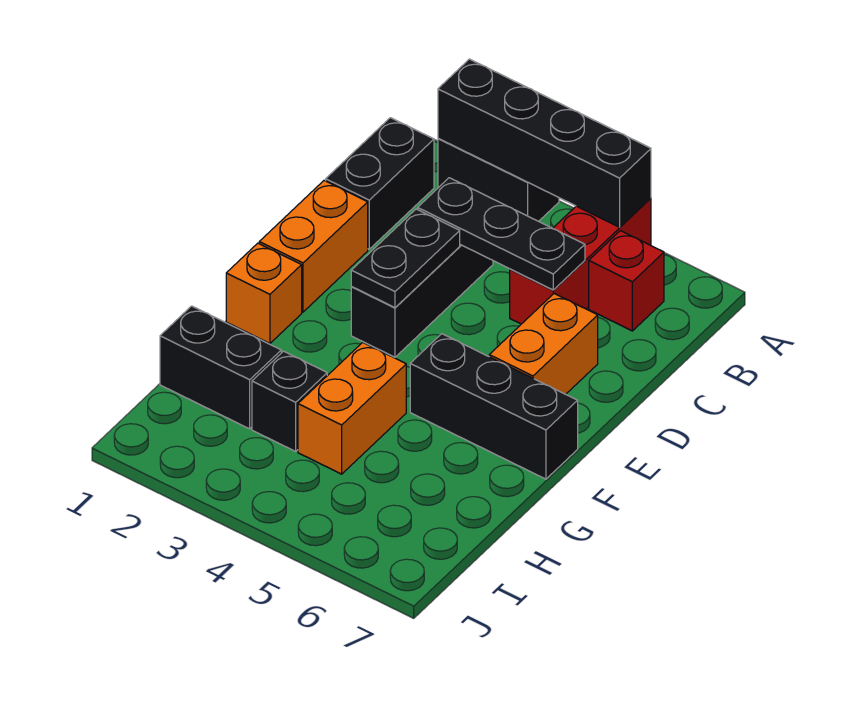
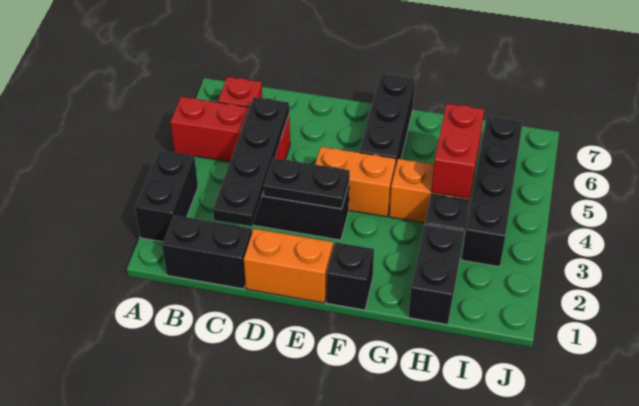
black 1x4 brick [438,59,651,227] -> black 1x4 brick moved to [462,116,523,267]
black 1x3 plate [418,178,585,290] -> black 1x4 plate [213,97,289,226]
orange 1x2 brick [489,294,598,394] -> orange 1x2 brick moved to [315,147,396,217]
orange 1x1 brick [226,243,302,343] -> black 1x1 brick [326,242,374,310]
none -> red 1x2 brick [431,104,484,198]

